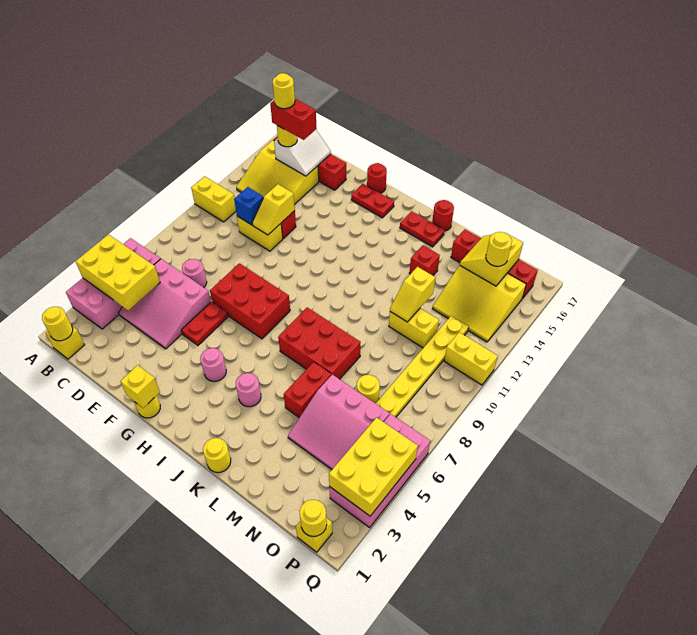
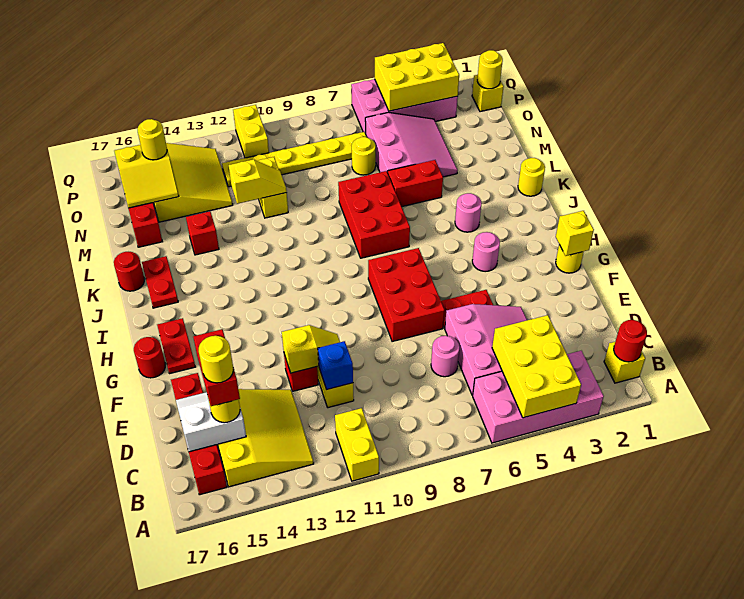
yellow 1x1 round brick [42,307,73,341] -> red 1x1 round brick [614,320,647,362]

